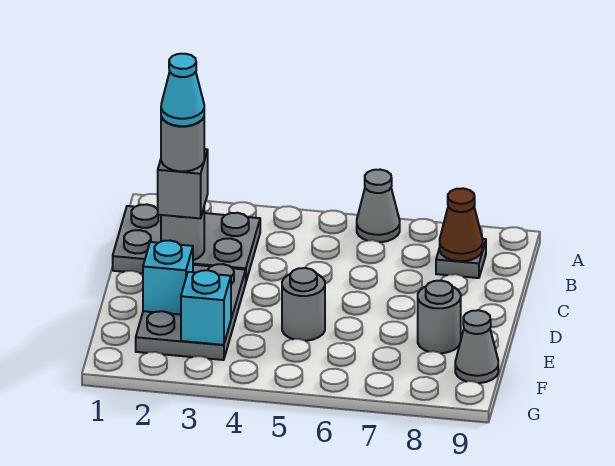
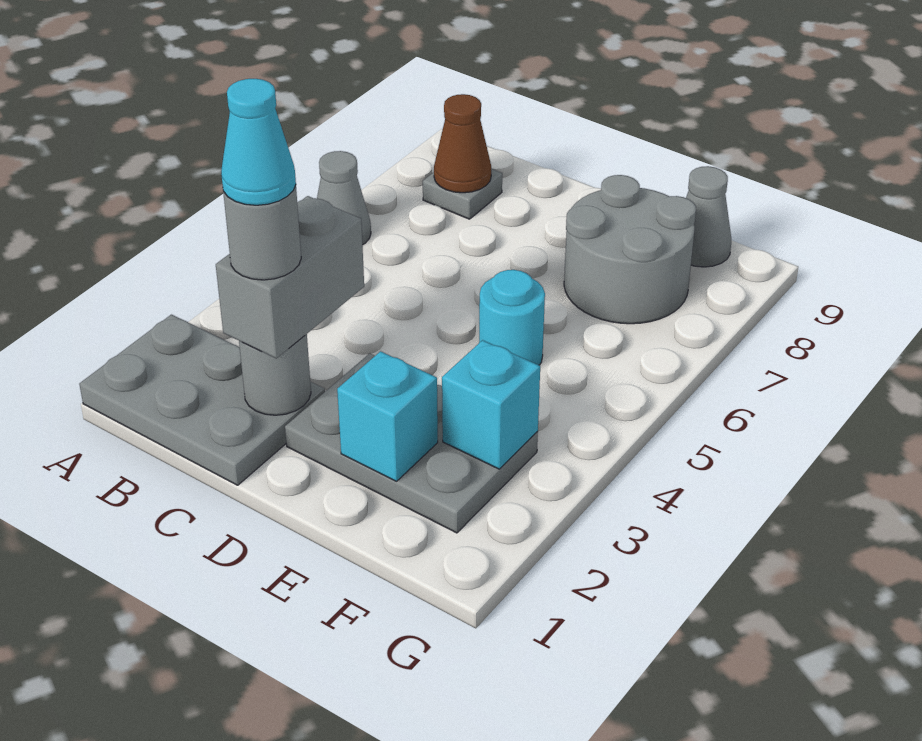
grey 2x3 plate [113,204,260,281] -> grey 2x3 plate turned to [79,315,325,485]
grey 1x1 brick [158,149,208,218] -> grey 1x2 brick [216,196,364,358]
grey 1x1 round brick [282,268,325,341] -> cyan 1x1 round brick [479,270,545,365]
grey 1x1 round brick [418,281,461,353] -> grey 2x2 round brick [564,175,696,324]

